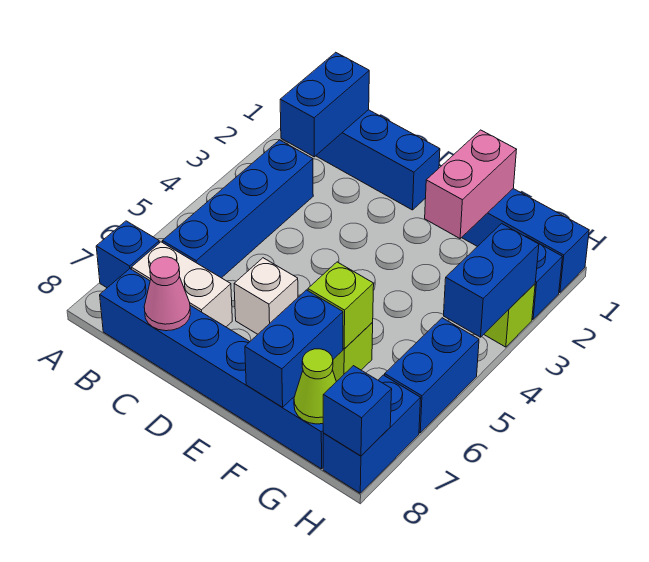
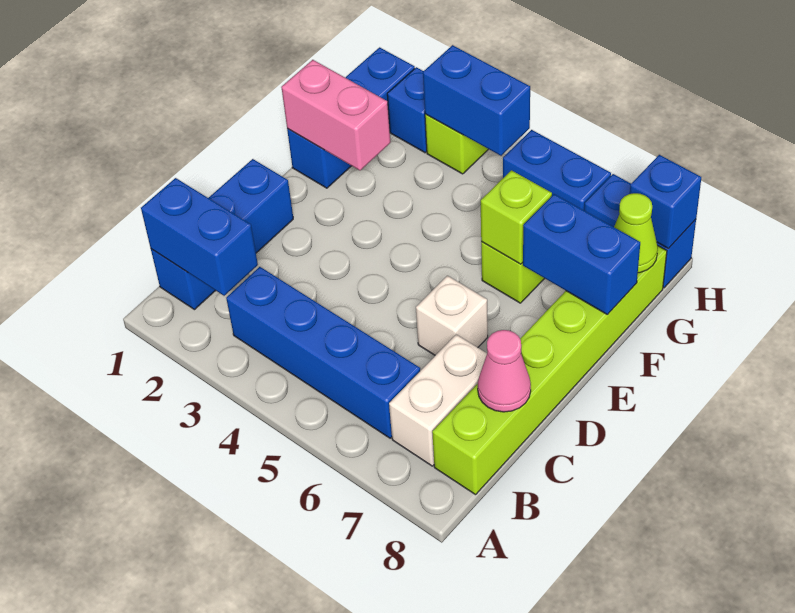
blue 1x1 brick [96,221,159,288] -> none
blue 1x6 brick [100,269,323,469] -> lime 1x6 brick [432,245,667,495]

